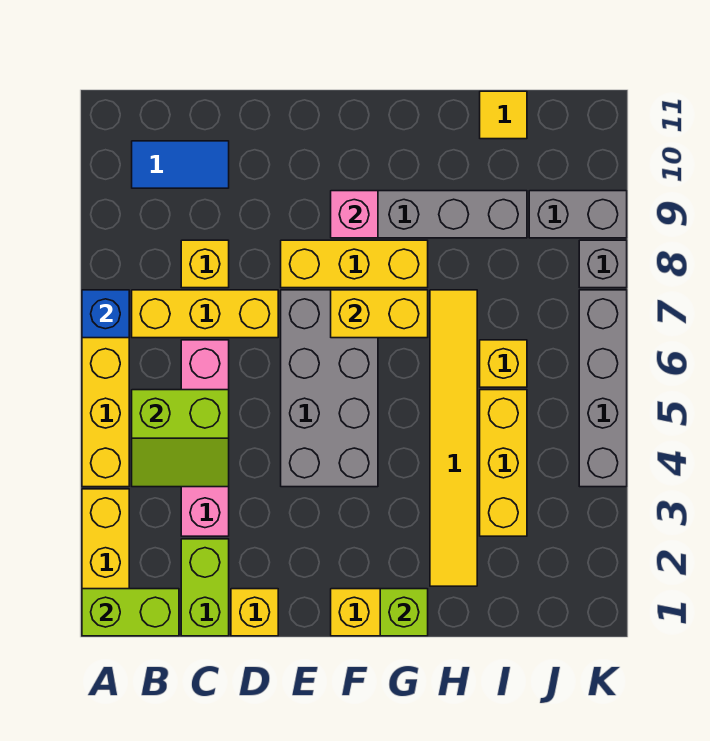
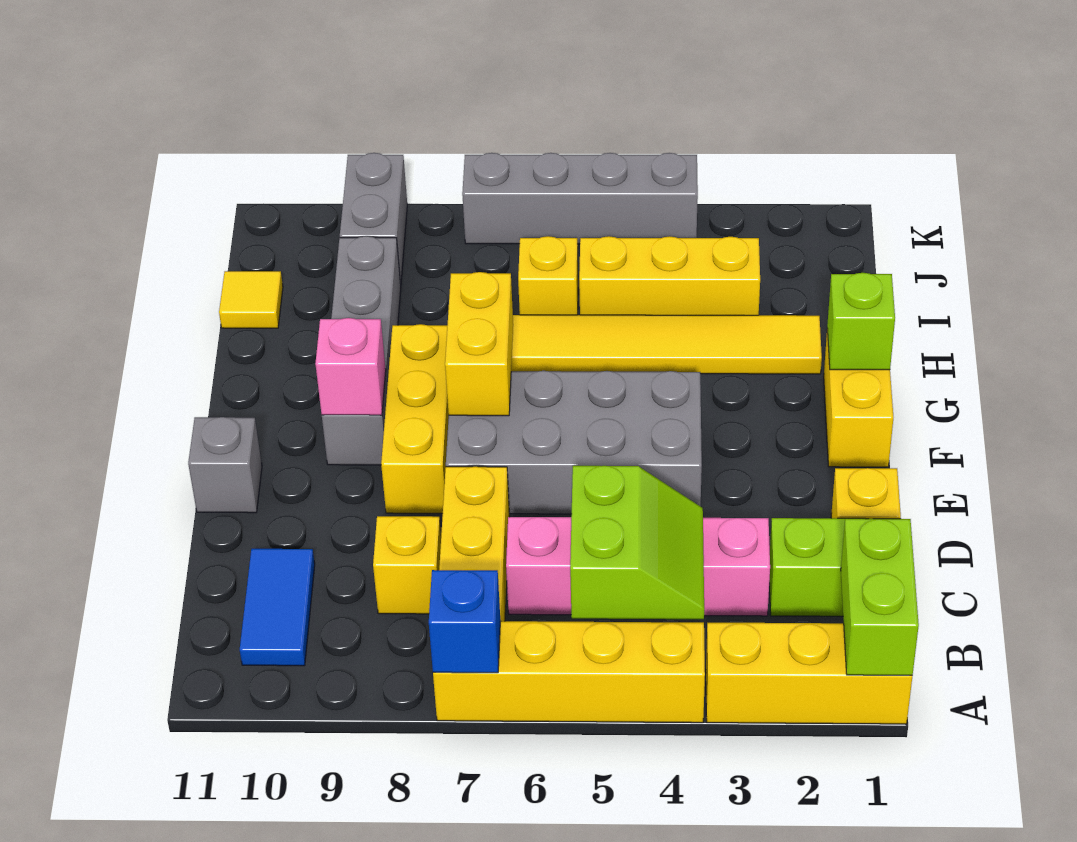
grey 1x1 brick [579,240,627,288] -> grey 1x1 brick moved to [188,417,262,513]

